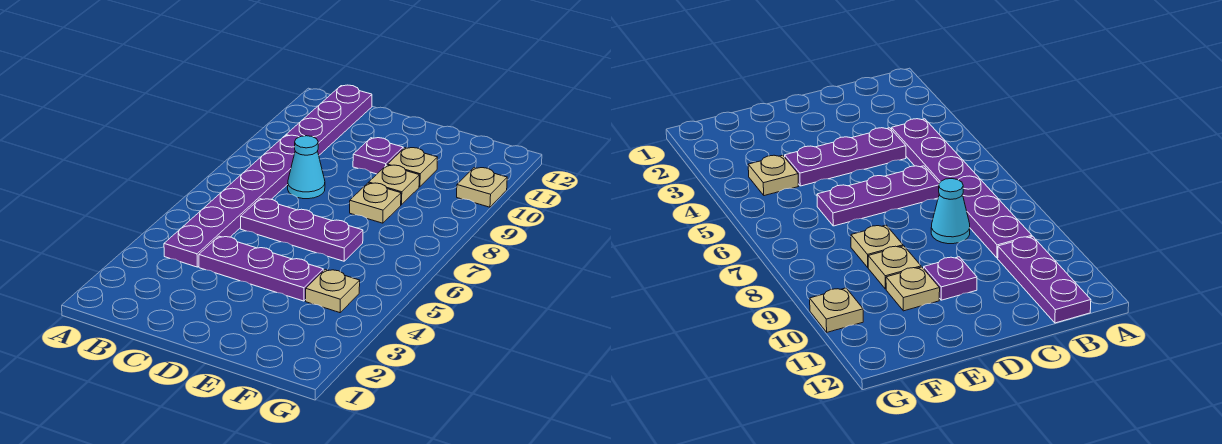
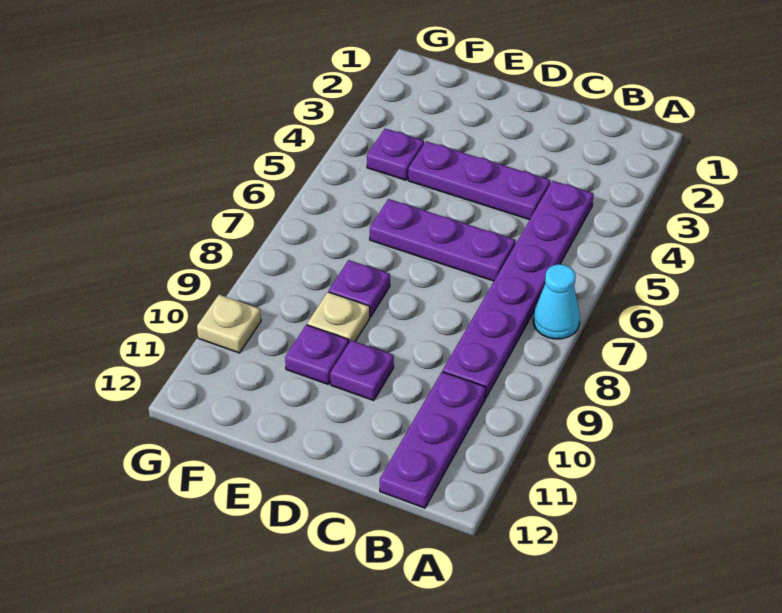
cyan 1x1 cone [288,136,325,199] -> cyan 1x1 cone moved to [533,264,580,339]
tan 1x1 plate [350,183,401,223] -> purple 1x1 plate [329,260,390,317]
tan 1x1 plate [387,148,438,187] -> purple 1x1 plate [285,325,349,384]
tan 1x1 plate [306,269,360,313] -> purple 1x1 plate [367,129,424,180]

